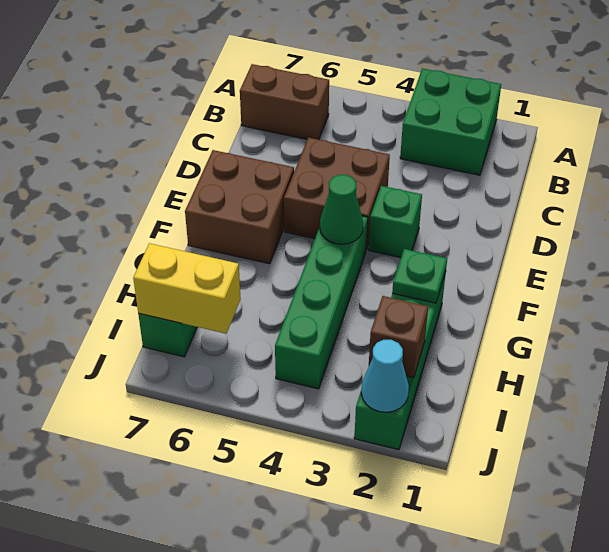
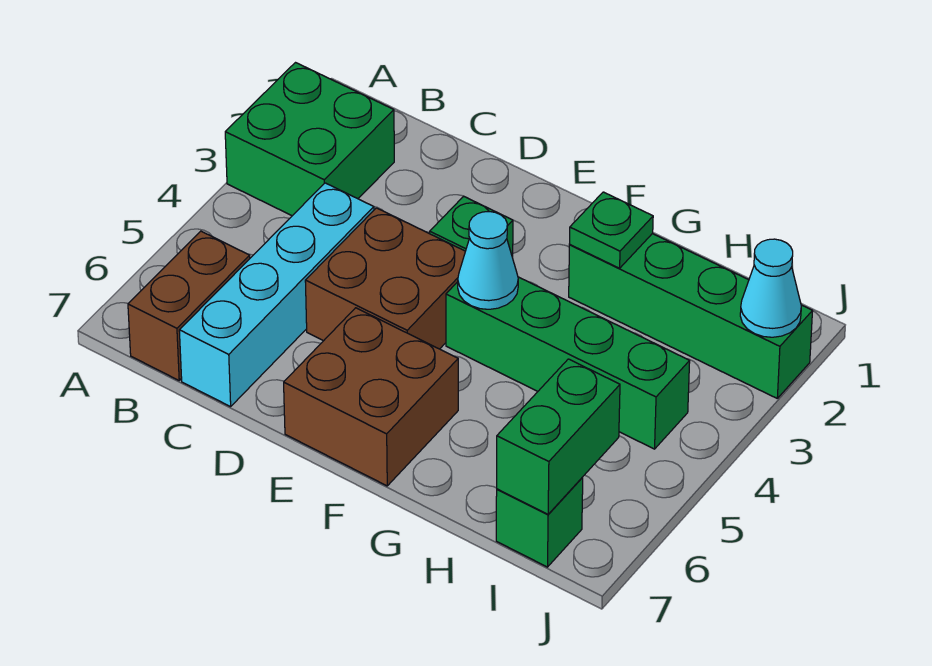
none -> cyan 1x4 brick [179,183,374,407]
green 1x1 cone [320,175,363,244] -> cyan 1x1 cone [458,212,518,309]
brown 1x1 brick [369,296,428,378] -> none
yellow 1x2 brick [133,243,241,334] -> green 1x2 brick [497,359,620,514]

